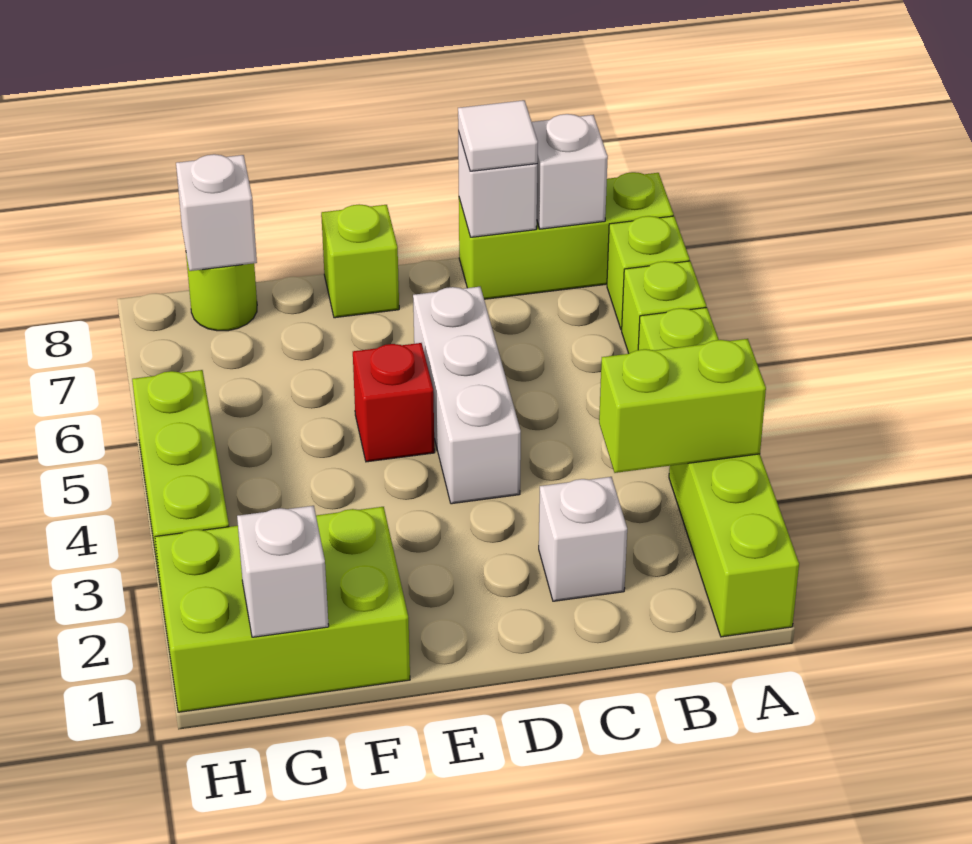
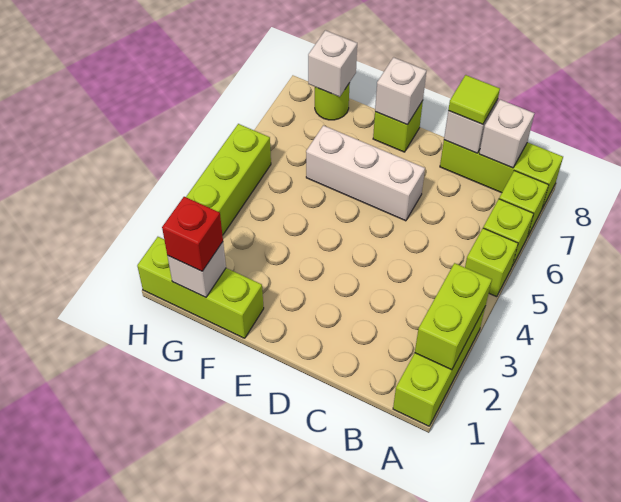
lime 1x2 brick [599,339,766,473] -> lime 1x2 brick turned to [415,263,492,370]
white 1x1 brick [539,477,627,601] -> white 1x1 brick moved to [375,57,426,125]
white 1x1 tile [458,100,538,171] -> lime 1x1 tile [448,75,500,124]
white 1x3 brick [413,287,521,504] -> white 1x3 brick turned to [306,125,425,221]
red 1x1 brick [353,343,435,462] -> red 1x1 brick moved to [162,197,223,271]
lime 2x3 brick [155,507,410,712] -> lime 1x3 brick [137,237,264,338]

